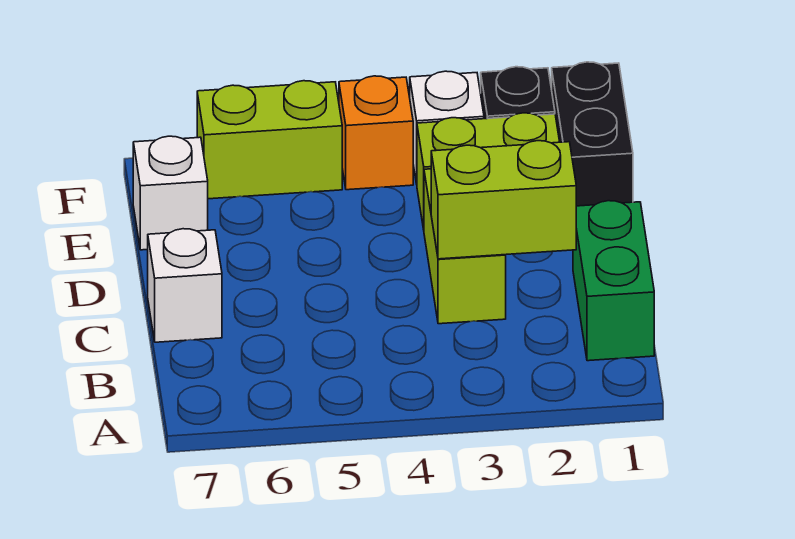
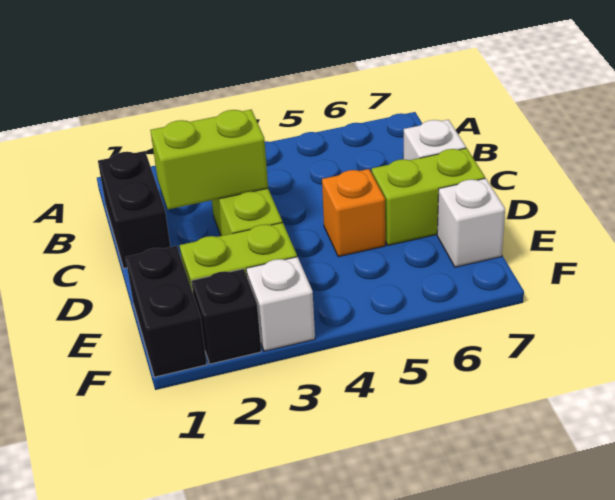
green 1x2 brick [573,201,654,361] -> black 1x2 brick [98,151,170,268]
orange 1x1 brick [339,76,413,190] -> orange 1x1 brick moved to [322,169,385,257]
lime 1x2 brick [197,81,342,199] -> lime 1x2 brick moved to [372,148,485,245]

